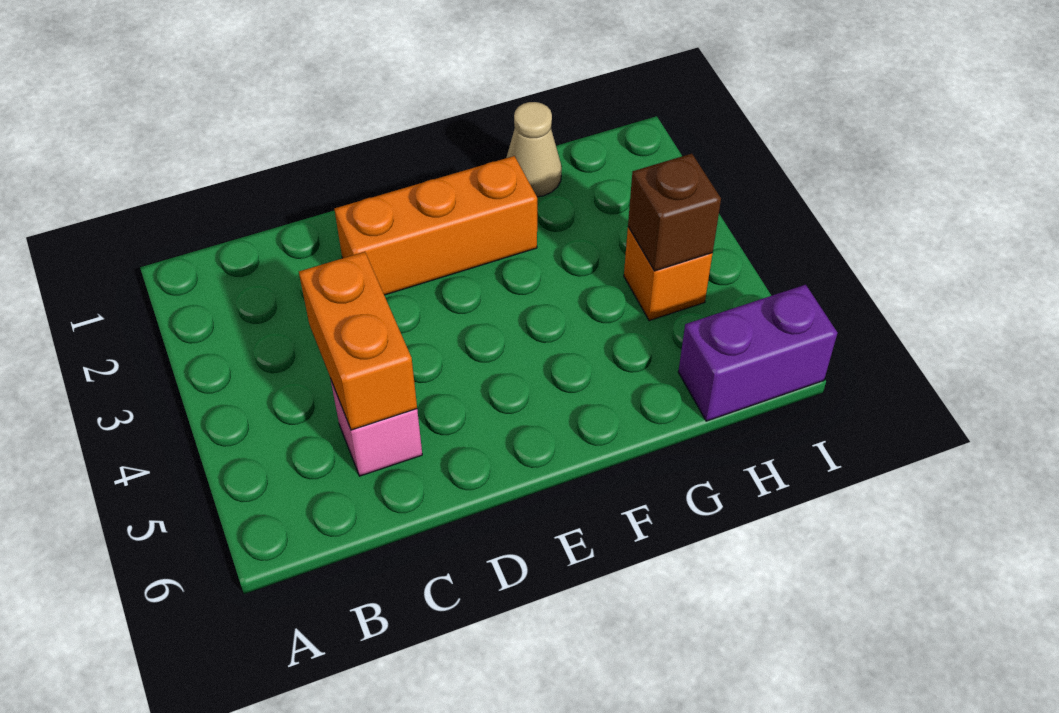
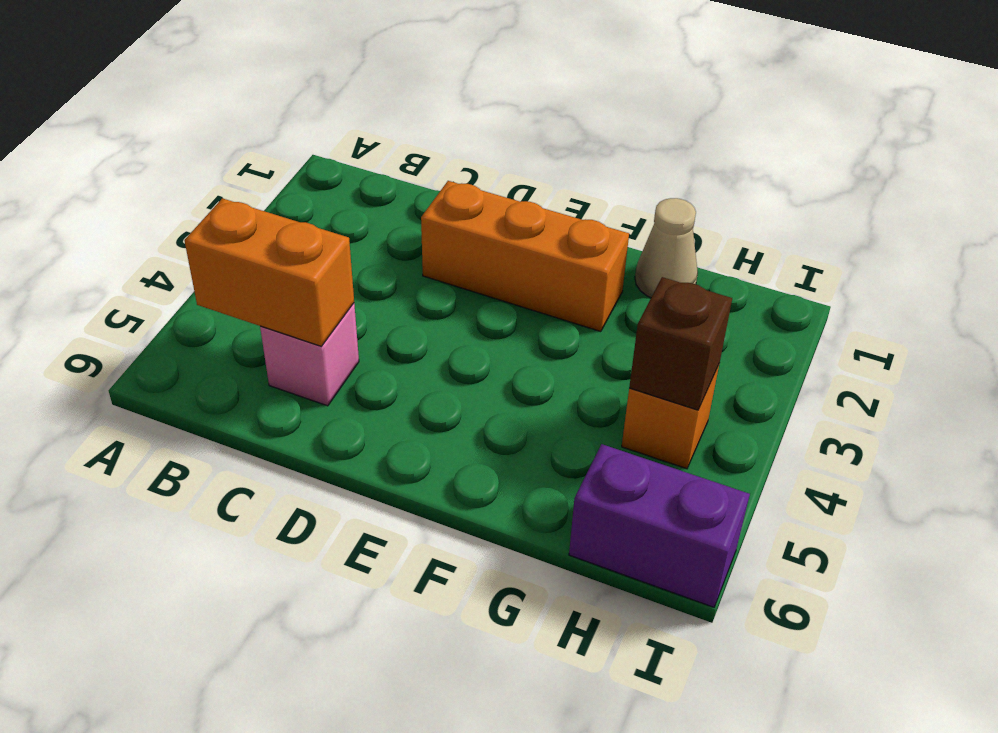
orange 1x2 brick [299,252,417,430] -> orange 1x2 brick turned to [184,198,354,346]

